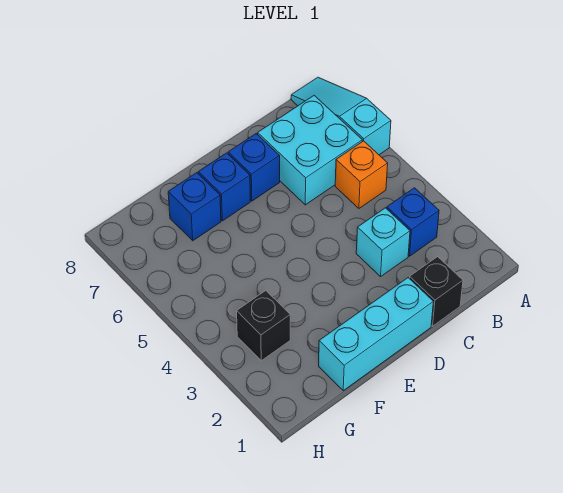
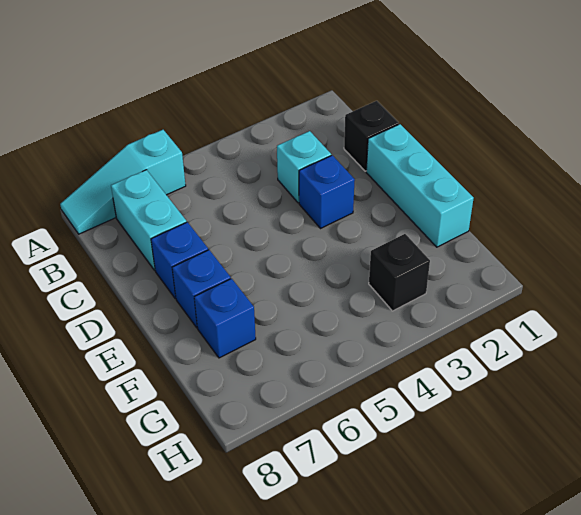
blue 1x1 brick [387,188,439,256] -> blue 1x1 brick moved to [299,155,355,229]
orange 1x1 brick [335,141,388,208] -> none
cyan 2x2 brick [258,96,362,205] -> cyan 1x2 brick [111,170,187,270]

